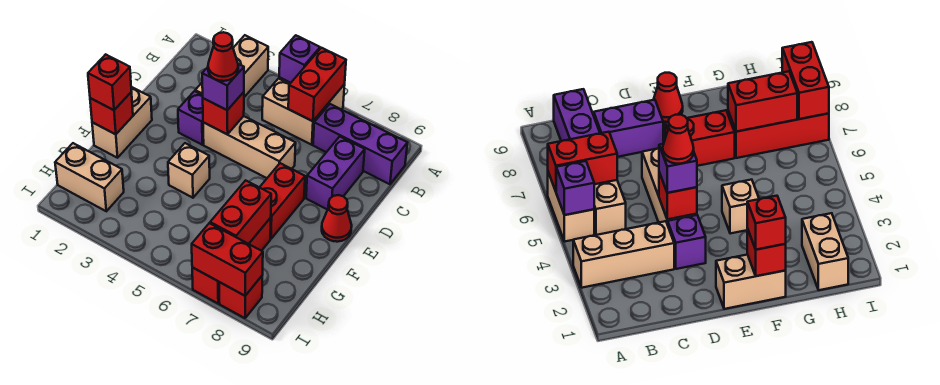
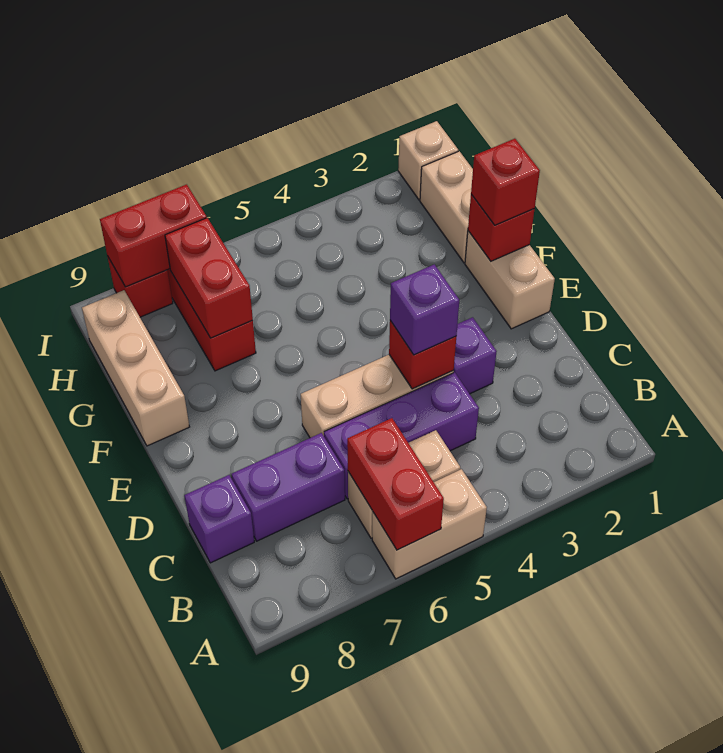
tan 1x3 brick [195,35,268,97] -> tan 1x3 brick moved to [82,290,189,446]
purple 1x1 brick [279,35,320,83] -> purple 1x1 brick moved to [184,475,254,563]
purple 1x3 brick [313,104,407,184] -> purple 1x3 brick moved to [324,372,479,499]
purple 1x2 brick [306,137,365,210] -> purple 1x2 brick turned to [232,433,345,541]
red 1x1 cone [208,32,238,81] -> none
red 1x2 brick [260,163,305,239] -> none
red 1x1 cone [322,195,352,242] -> none
tan 1x1 brick [168,143,210,198] -> tan 1x1 brick moved to [398,121,458,200]
tan 1x2 brick [55,143,124,211] -> tan 1x2 brick turned to [420,151,473,263]

